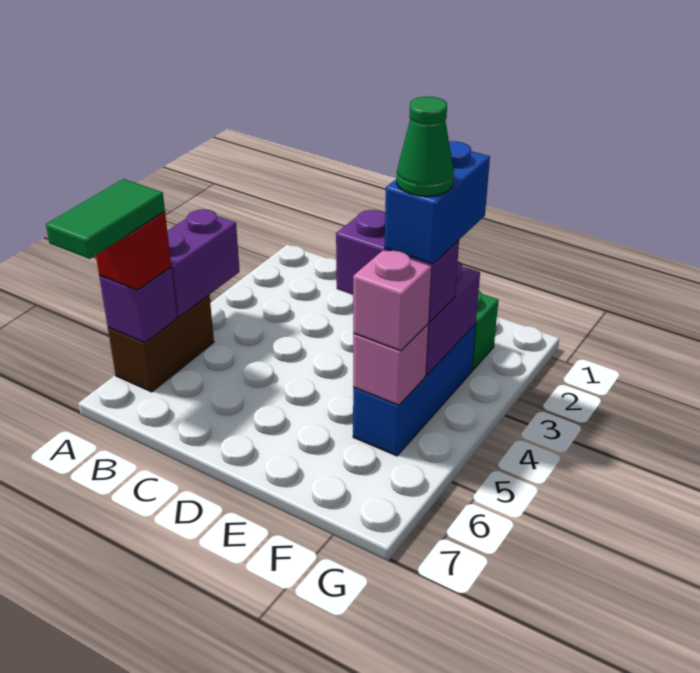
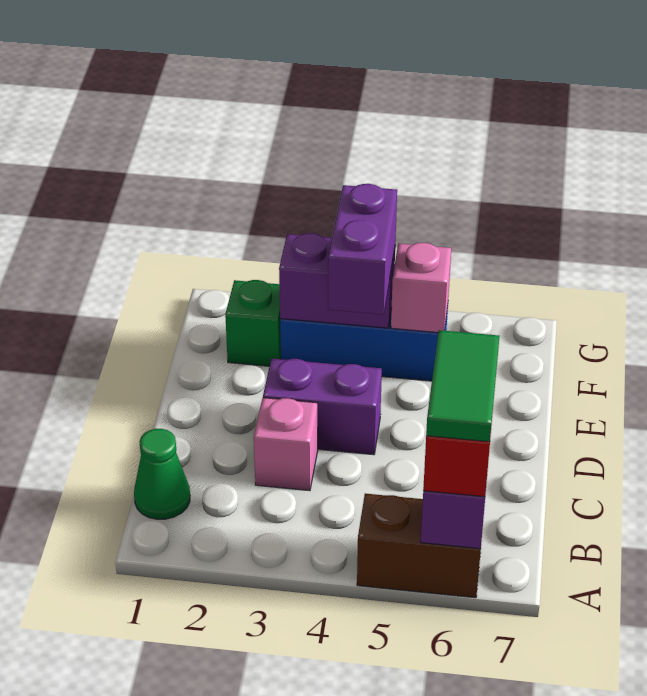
purple 1x2 brick [167,209,240,317] -> purple 1x2 brick moved to [263,358,382,455]
green 1x2 tile [46,179,165,259] -> green 1x2 tile turned to [426,330,500,442]
blue 1x2 brick [384,141,490,264] -> none
green 1x1 cone [397,97,454,196] -> green 1x1 cone moved to [134,429,190,519]
pink 1x1 brick [353,250,431,351] -> pink 1x1 brick moved to [254,398,318,491]

